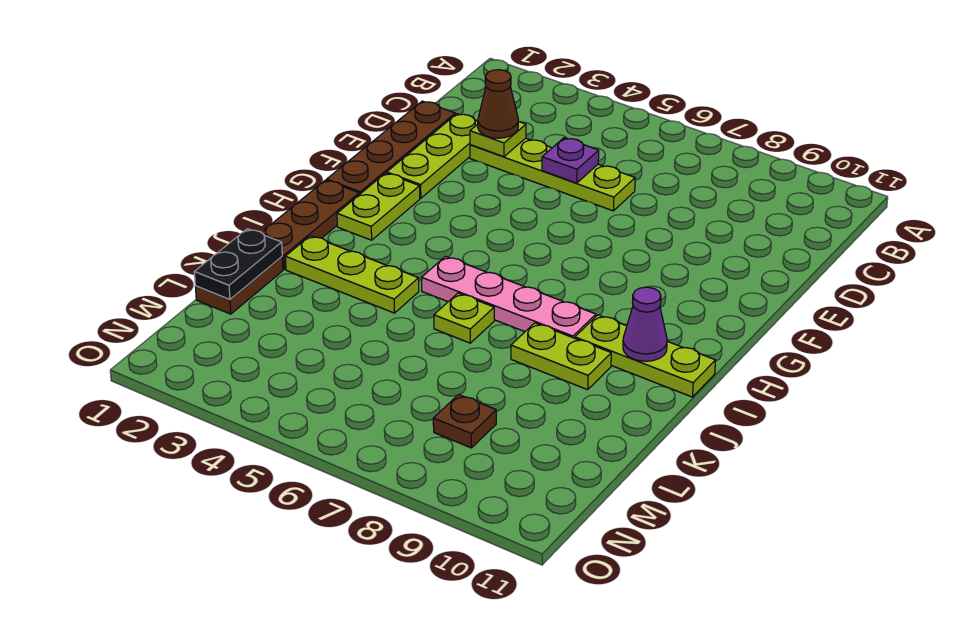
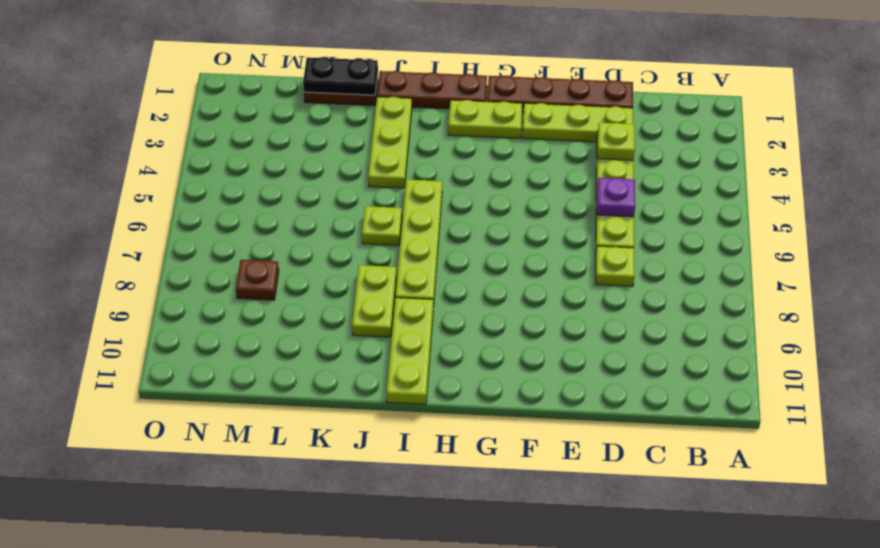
brown 1x1 cone [478,70,518,138] -> none
none -> lime 1x1 plate [596,246,634,286]
pink 1x4 plate [422,256,596,338] -> lime 1x4 plate [395,180,442,307]
purple 1x1 cone [623,287,667,361] -> none

